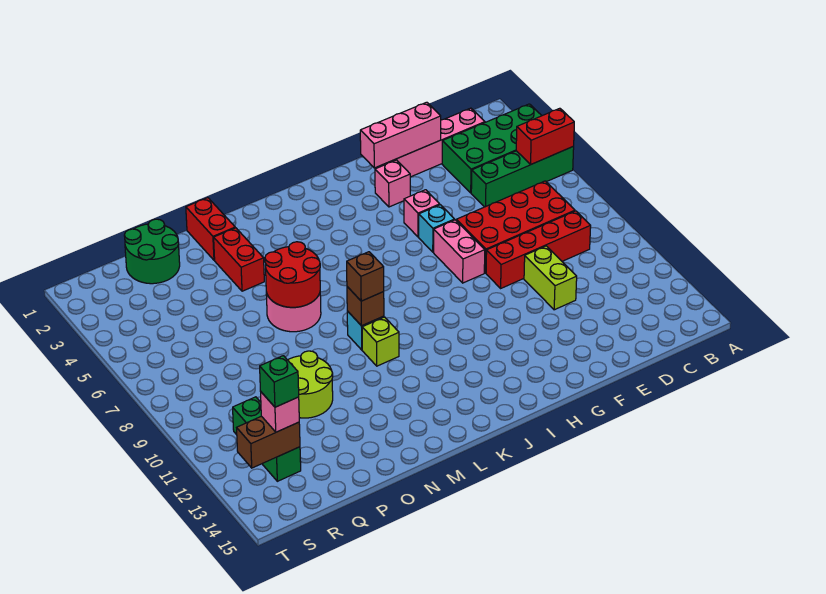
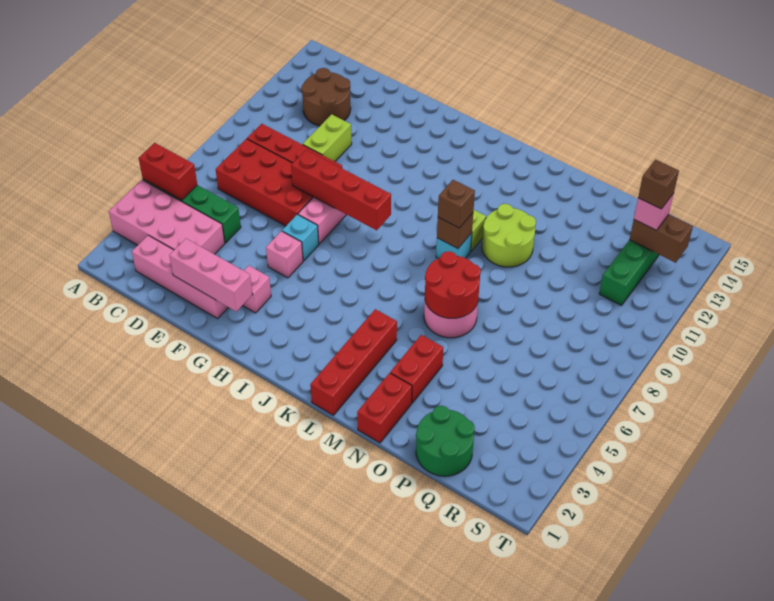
green 2x4 brick [442,104,542,193] -> pink 2x4 brick [109,180,225,254]
none -> brown 2x2 round brick [301,68,351,126]
none -> red 1x4 brick [291,150,391,230]
none -> red 1x4 brick [310,309,397,415]
lime 2x2 round brick [288,351,333,418] -> lime 2x2 round brick moved to [482,204,536,267]
green 1x1 brick [260,356,299,407] -> brown 1x1 brick [638,160,679,209]

